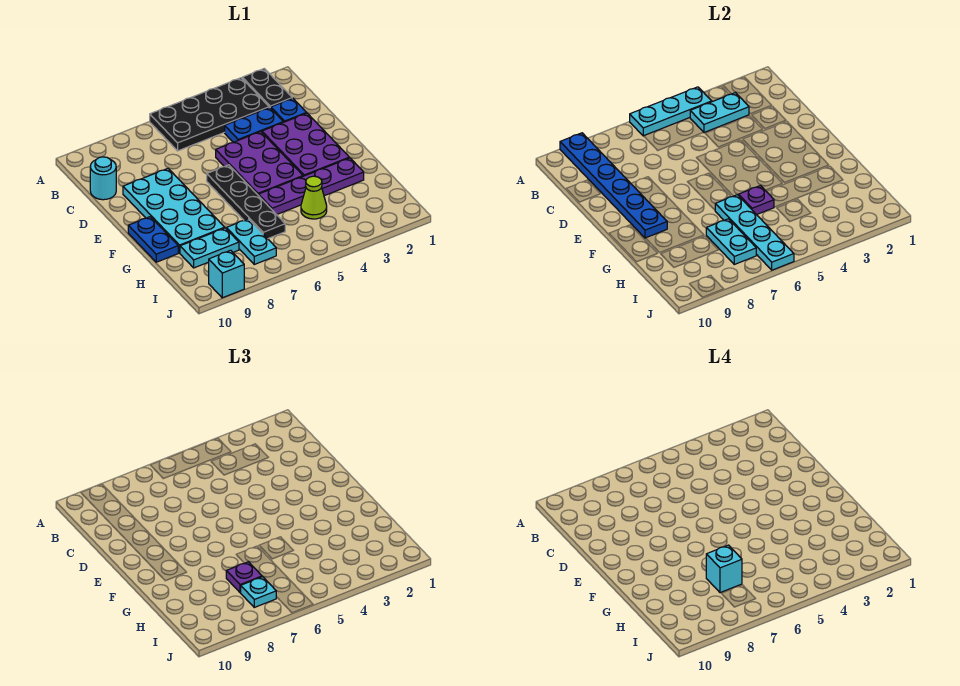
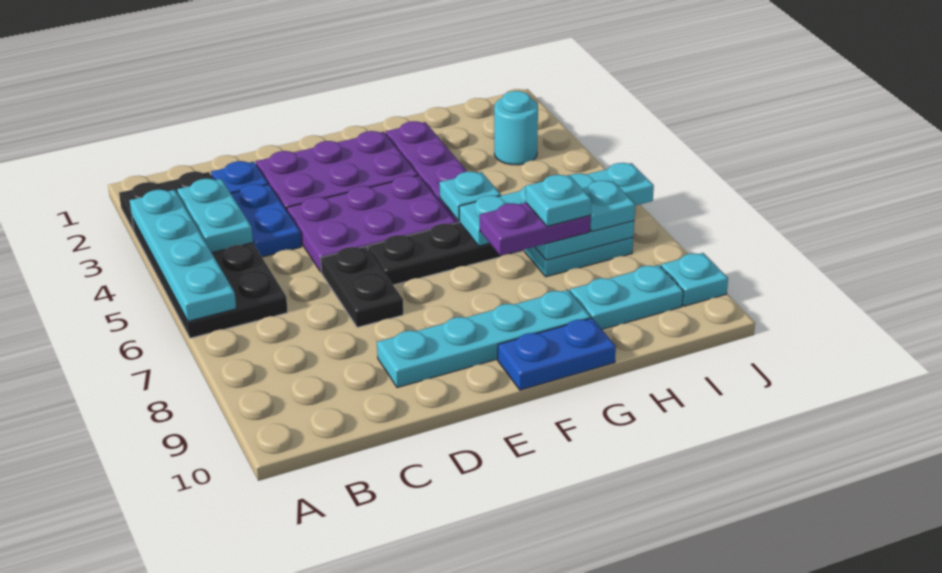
cyan 1x3 plate [630,87,712,136] -> cyan 1x4 plate [129,190,236,321]
blue 1x6 plate [560,133,667,238] -> none
cyan 1x1 round brick [90,157,116,200] -> cyan 1x1 round brick moved to [494,91,538,165]
none -> black 1x2 plate [321,247,403,327]
cyan 2x4 plate [123,169,225,253] -> cyan 1x4 plate [377,290,591,388]
purple 1x1 plate [739,186,774,215] -> cyan 1x1 plate [439,172,501,221]
lime 1x1 cone [301,176,327,219] -> none
purple 1x1 plate [226,562,262,592] -> purple 1x2 plate [480,203,590,256]
cyan 1x1 brick [706,545,742,593] -> cyan 1x1 plate [526,175,591,226]
cyan 1x2 plate [180,228,239,268] -> cyan 1x2 plate turned to [570,265,683,329]
cyan 1x1 brick [209,250,244,298] -> cyan 1x1 plate [661,253,728,306]

